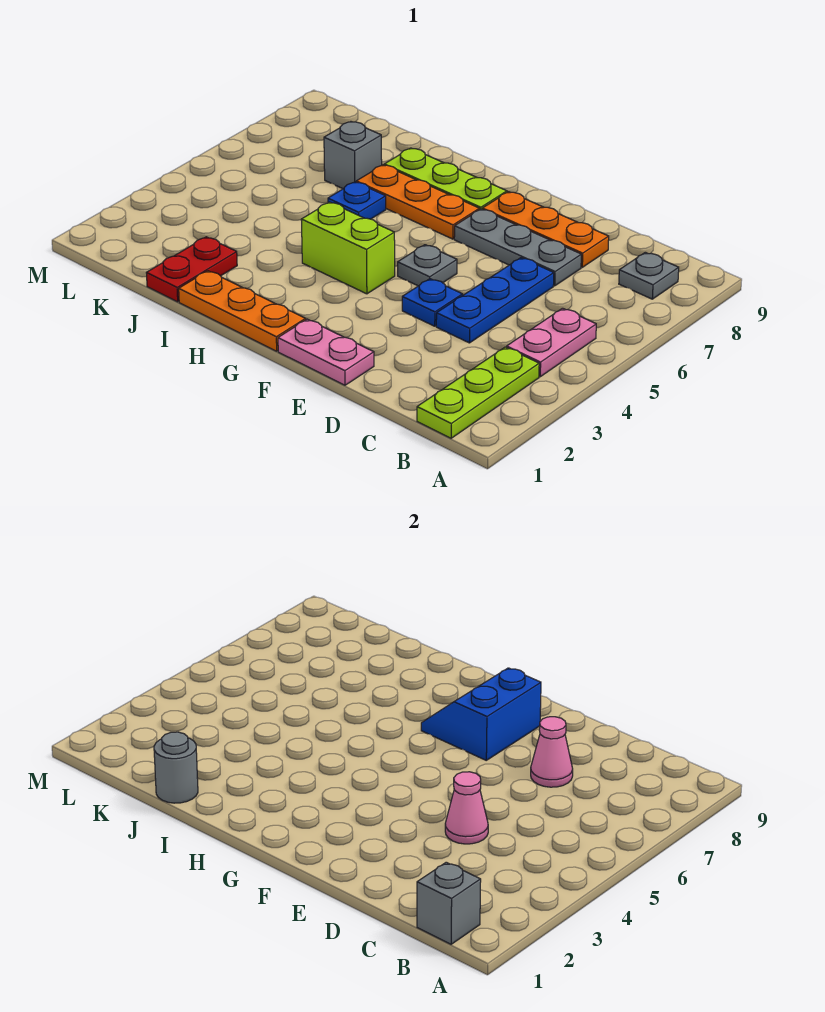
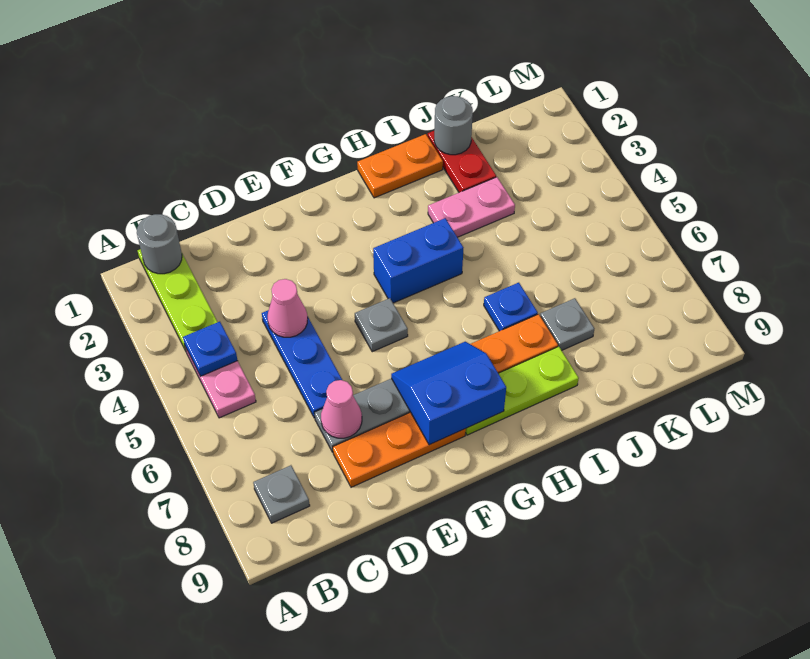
grey 1x1 brick [417,862,481,944] -> grey 1x1 round brick [137,214,182,274]
pink 1x2 plate [278,319,374,385] -> pink 1x2 plate moved to [428,177,515,237]
blue 1x1 plate [402,279,463,326] -> blue 1x1 plate moved to [183,322,238,376]
blue 2x2 slope [421,668,541,760] -> blue 2x2 slope turned to [391,342,506,445]
orange 1x3 plate [179,271,306,351] -> orange 1x2 plate [357,134,443,198]
lime 1x2 brick [301,202,395,294] -> blue 1x2 brick [373,218,463,303]
grey 1x1 brick [324,122,382,189] -> grey 1x1 plate [540,298,594,350]

